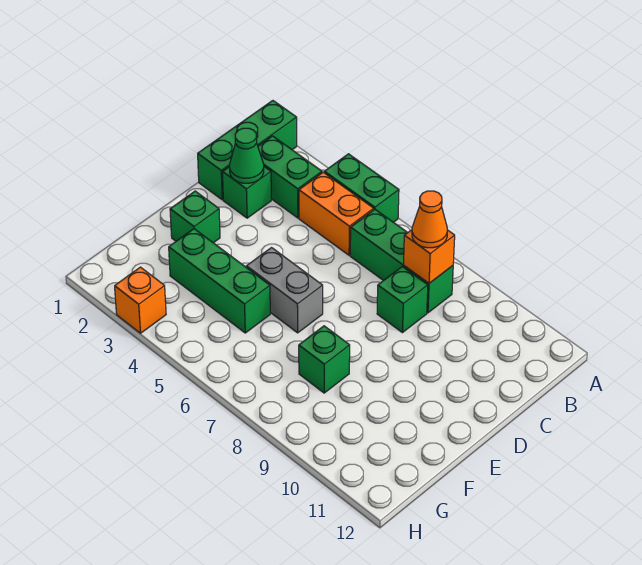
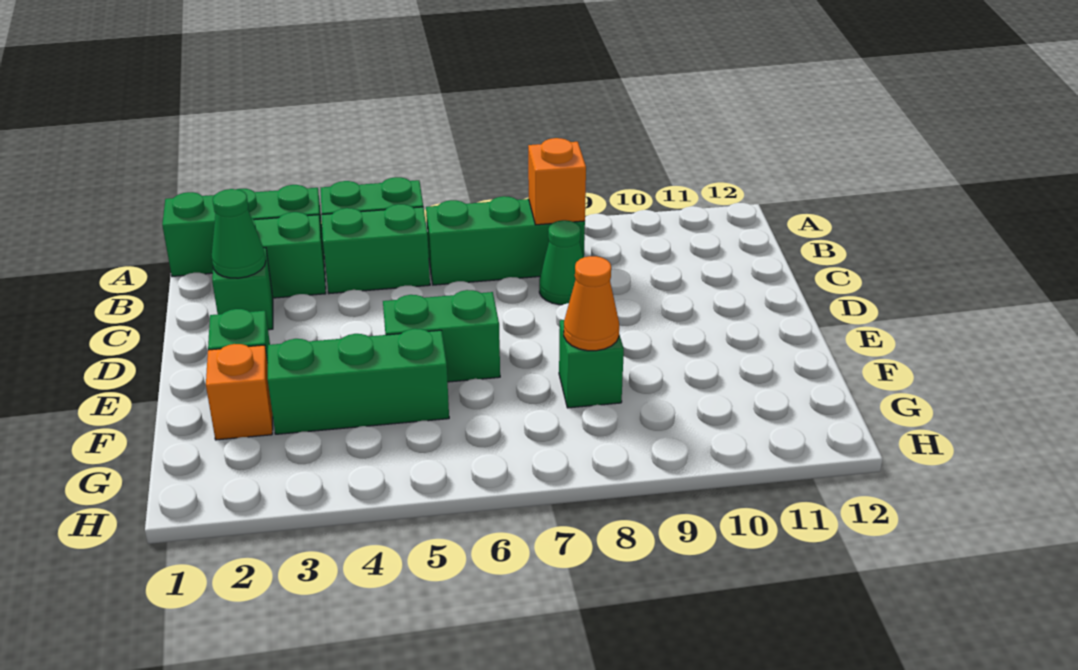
green 1x3 brick [198,101,297,200] -> green 1x3 brick turned to [162,185,324,276]
orange 1x2 brick [299,172,374,255] -> green 1x2 brick [322,204,430,294]
orange 1x1 cone [412,191,447,248] -> orange 1x1 cone moved to [564,256,619,351]
green 1x1 brick [377,266,428,333] -> green 1x1 cone [539,220,583,305]
grey 1x2 brick [246,248,323,333] -> green 1x2 brick [383,290,500,382]
orange 1x1 brick [115,267,166,333] -> orange 1x1 brick moved to [206,344,273,440]

